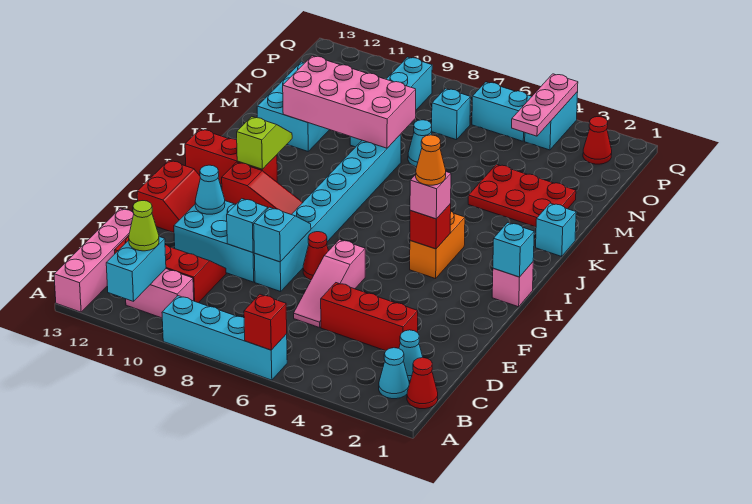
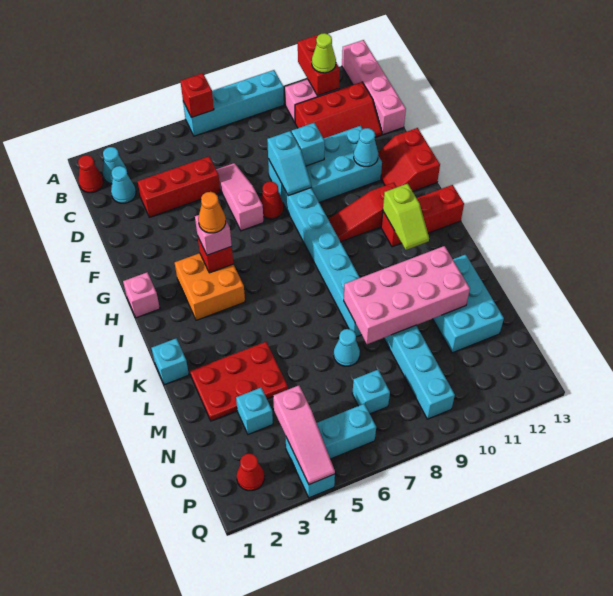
cyan 1x2 brick [106,237,166,301] -> red 1x2 brick [298,35,340,96]
cyan 1x1 brick [493,223,534,277] -> cyan 1x1 brick moved to [236,388,273,434]
orange 1x2 brick [410,212,465,279] -> orange 2x2 brick [175,253,245,320]
pink 1x3 plate [512,74,578,136] -> pink 1x3 slope [273,385,335,484]

